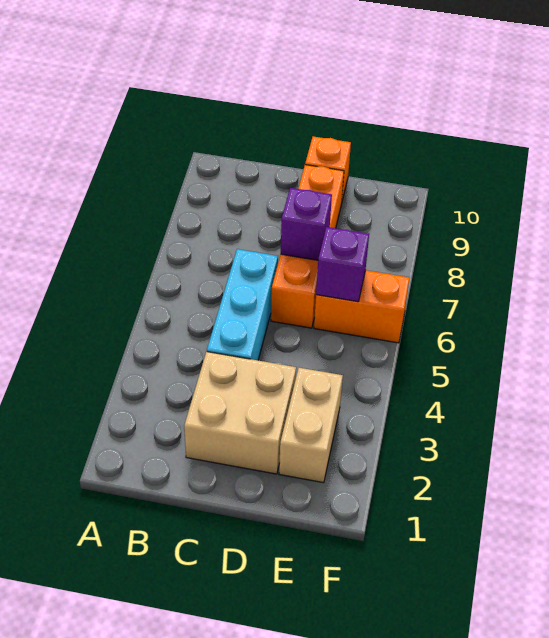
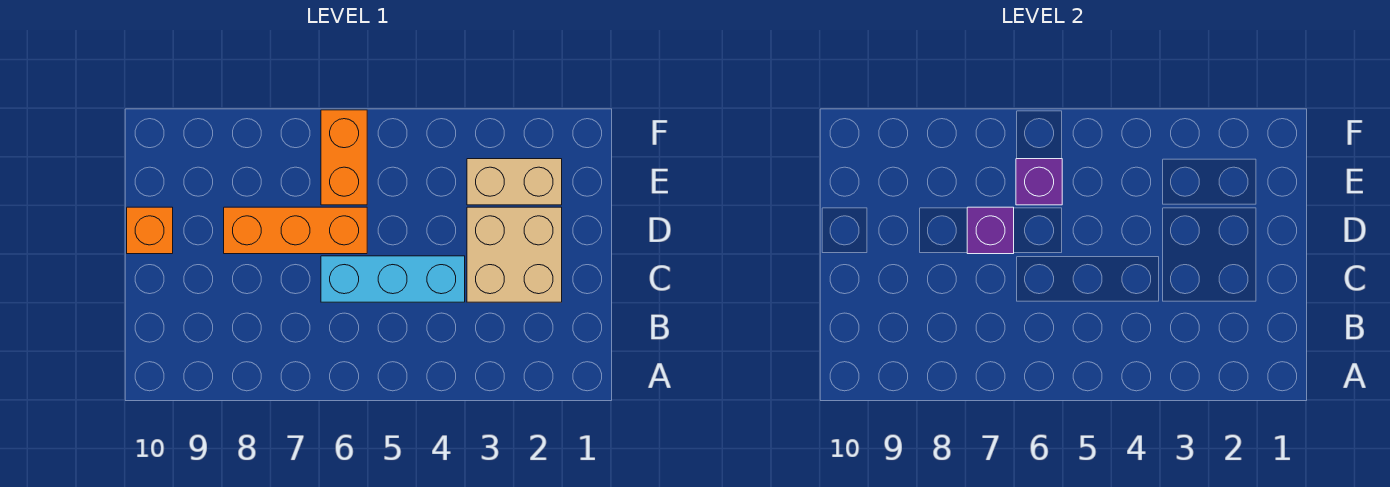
orange 1x4 brick [271,165,344,328] -> orange 1x3 brick [224,207,367,254]

